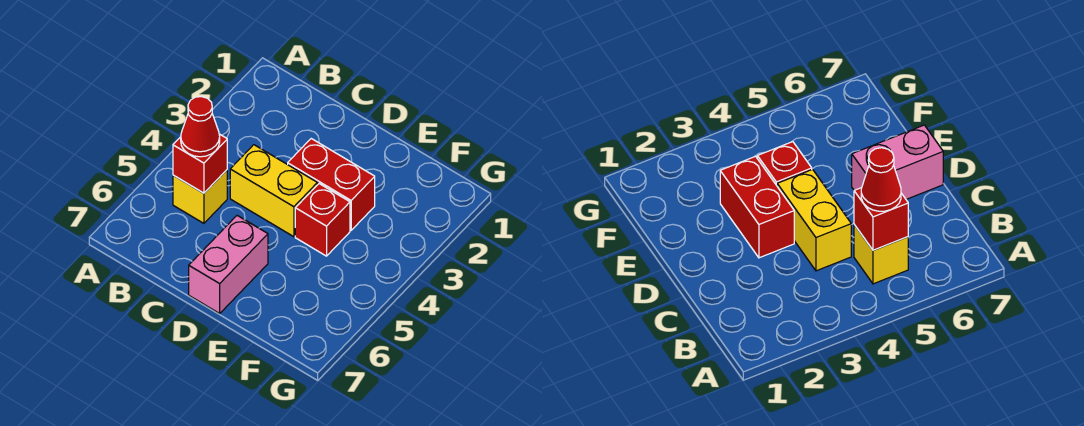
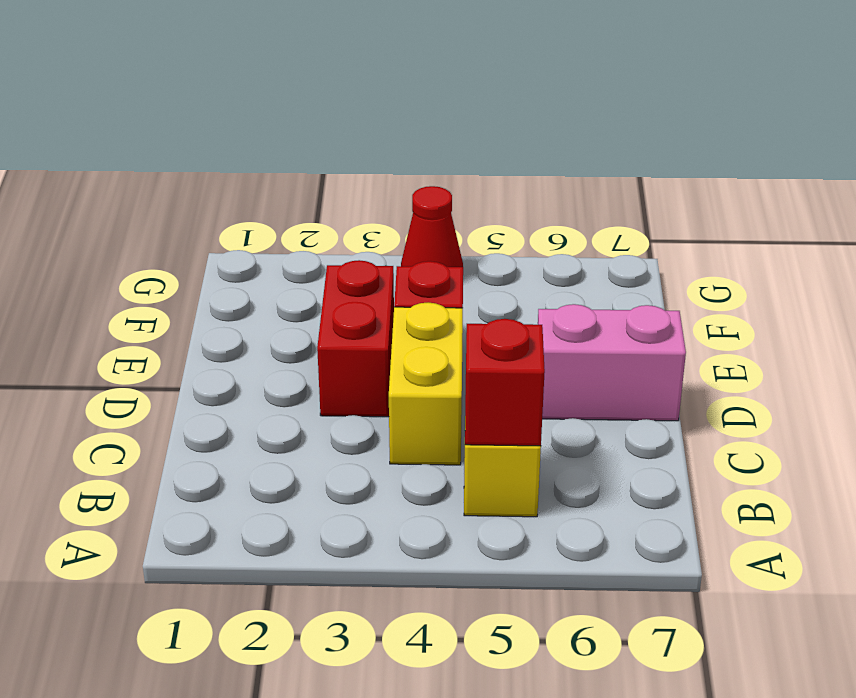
red 1x1 cone [181,97,220,157] -> red 1x1 cone moved to [401,186,463,267]

